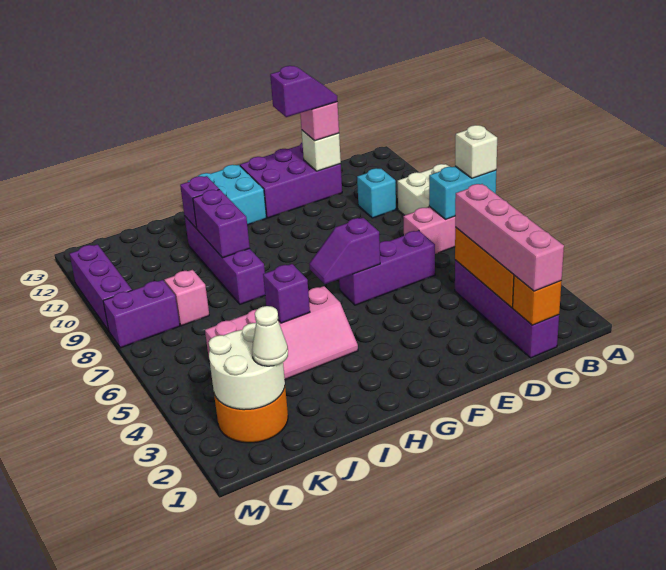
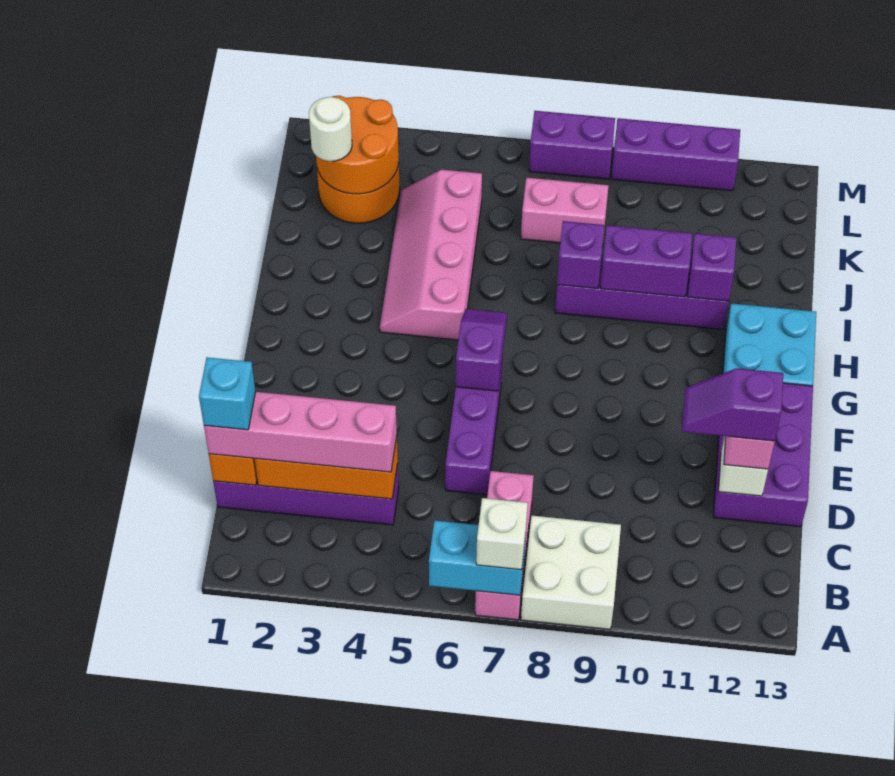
cyan 1x2 brick [429,166,496,219] -> cyan 1x2 brick turned to [429,520,526,595]
cyan 1x1 brick [357,168,396,218] -> cyan 1x1 brick moved to [199,357,256,430]
purple 1x2 slope [270,66,337,117] -> purple 1x2 slope turned to [682,368,783,441]
purple 1x1 brick [263,264,310,323] -> purple 1x1 brick moved to [557,221,604,289]
white 2x2 round brick [209,323,285,410] -> orange 2x2 round brick [316,96,399,194]
white 1x1 cone [252,306,288,366] -> white 1x1 round brick [309,97,352,161]
pink 1x1 brick [164,270,209,326] -> pink 1x2 brick [521,178,608,247]
purple 1x2 brick [103,280,180,348] -> purple 1x2 brick turned to [529,111,615,179]

